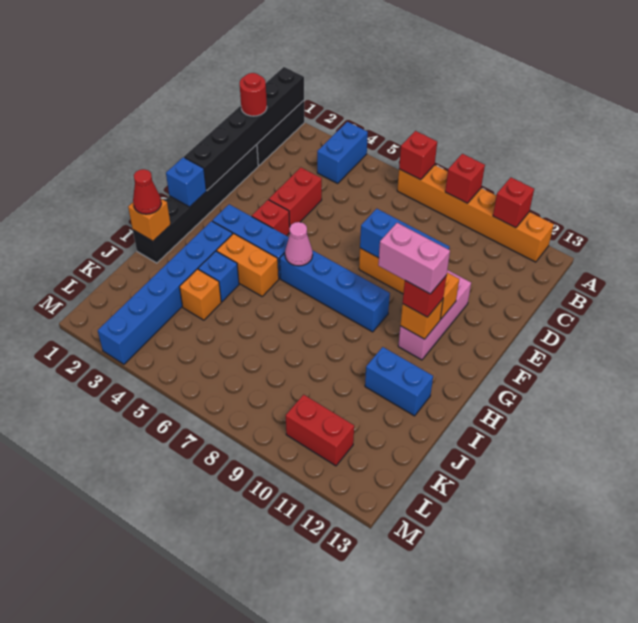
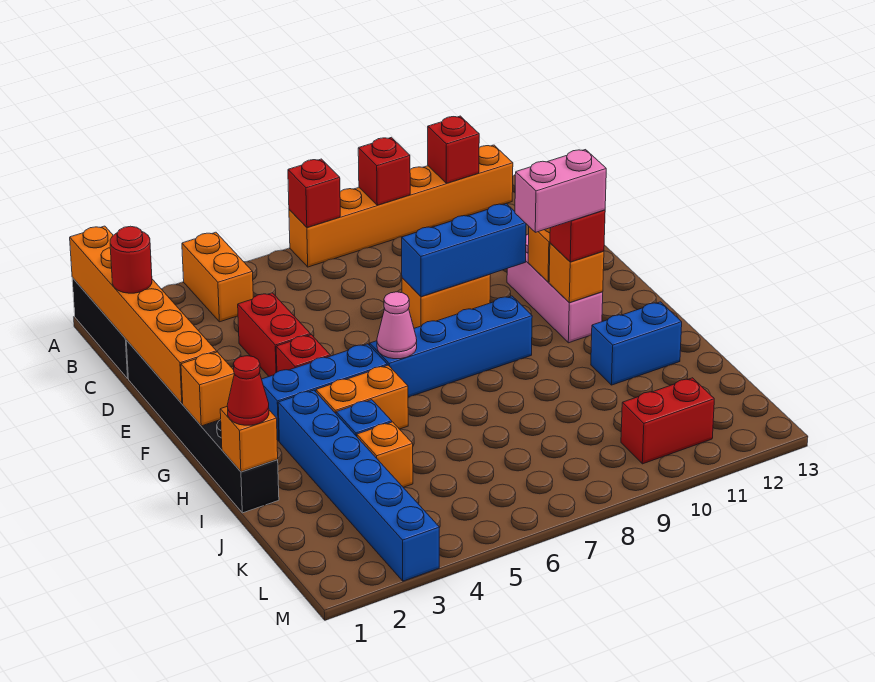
black 1x6 brick [184,67,304,190] -> orange 1x6 brick [70,226,217,404]
blue 1x2 brick [317,122,368,183] -> orange 1x2 brick [182,232,253,322]
blue 1x1 brick [166,157,206,207] -> orange 1x1 brick [181,352,234,426]

